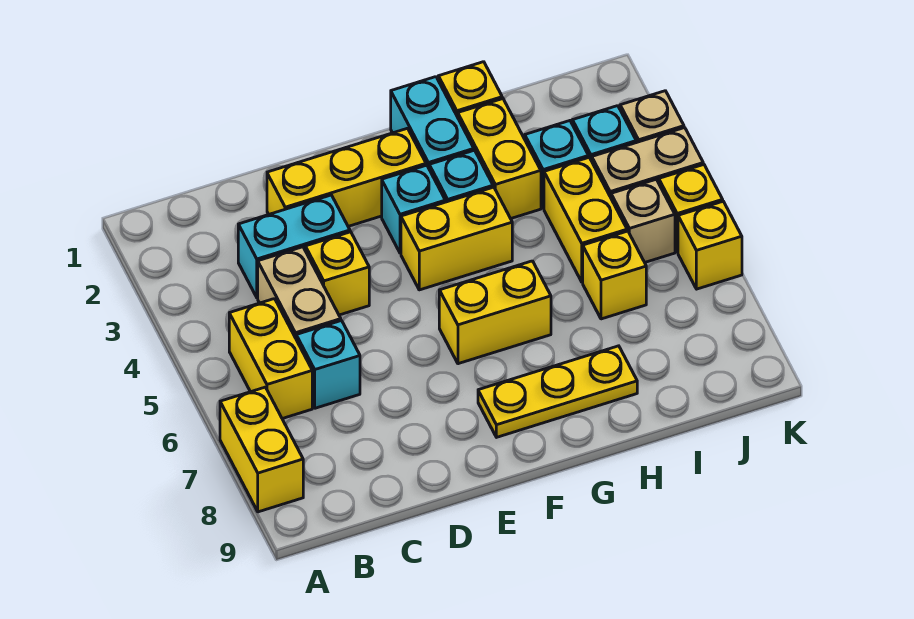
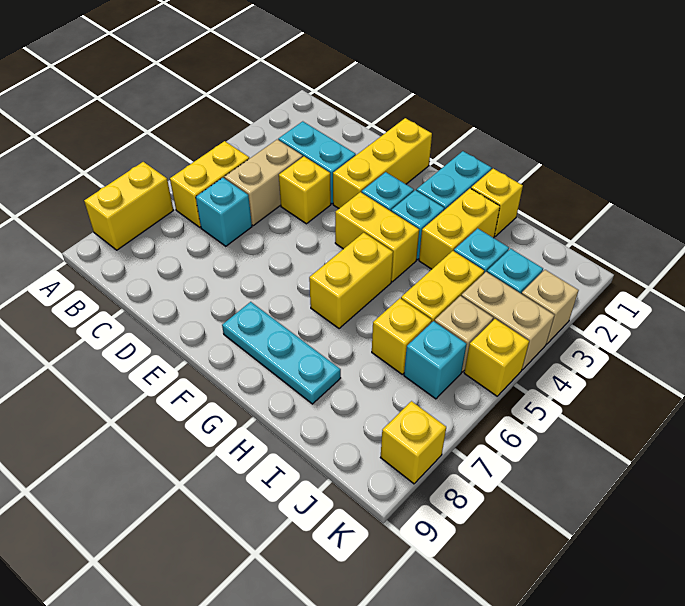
yellow 1x3 brick [267,128,426,226] -> yellow 1x3 brick turned to [333,118,432,208]
yellow 1x2 brick [439,261,551,364] -> yellow 1x2 brick turned to [309,233,393,329]
yellow 1x3 plate [478,346,637,437] -> cyan 1x3 plate [222,302,341,404]
none -> cyan 1x1 brick [404,321,467,399]
yellow 1x1 brick [678,201,742,289] -> yellow 1x1 brick moved to [381,401,446,484]

